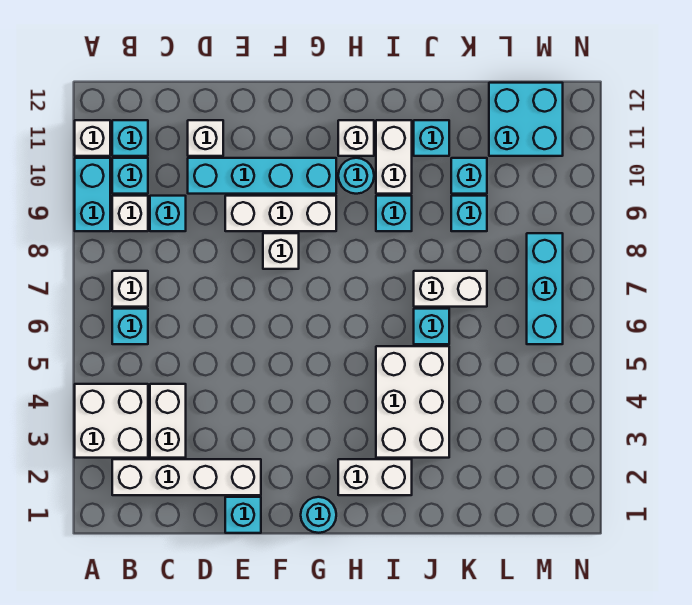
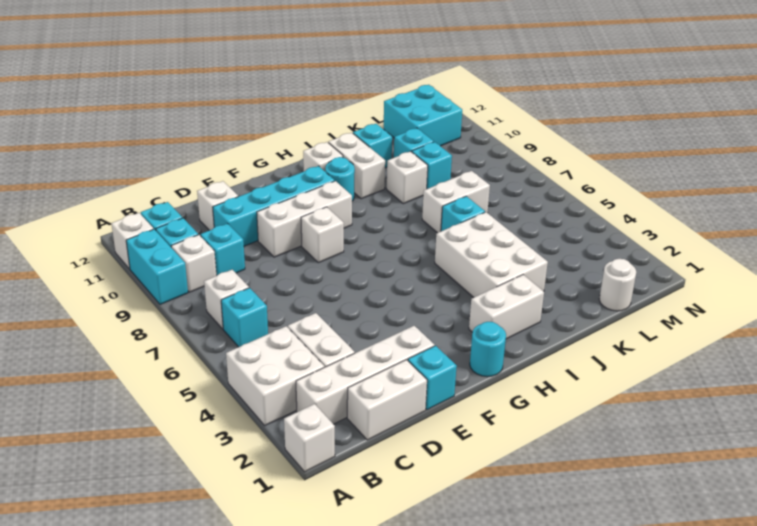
none -> white 1x1 brick [284,404,335,472]
none -> white 1x2 brick [347,360,427,440]
cyan 1x1 brick [376,196,412,231] -> none
none -> white 1x1 brick [387,151,428,204]
none -> white 1x1 round brick [599,259,636,311]
cyan 1x3 brick [527,233,563,344] -> none

